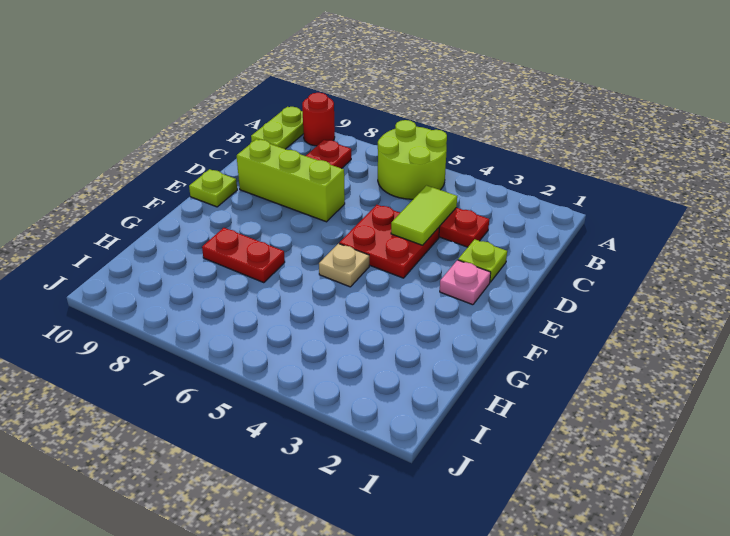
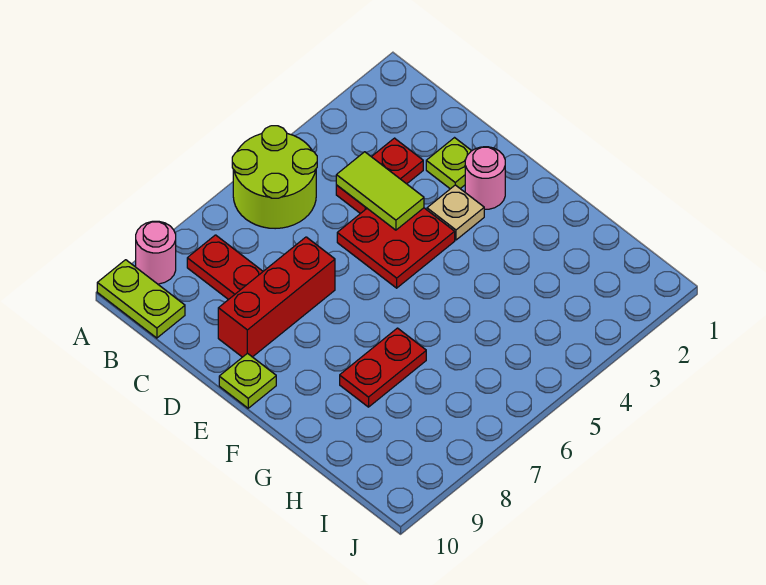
red 1x1 round brick [302,93,335,146] -> pink 1x1 round brick [136,221,176,284]
lime 1x3 brick [237,139,345,222] -> red 1x3 brick [218,237,335,357]
pink 1x1 plate [440,260,491,305] -> pink 1x1 round brick [465,147,505,209]
tan 1x1 plate [319,243,369,287] -> tan 1x1 plate moved to [427,185,484,240]

